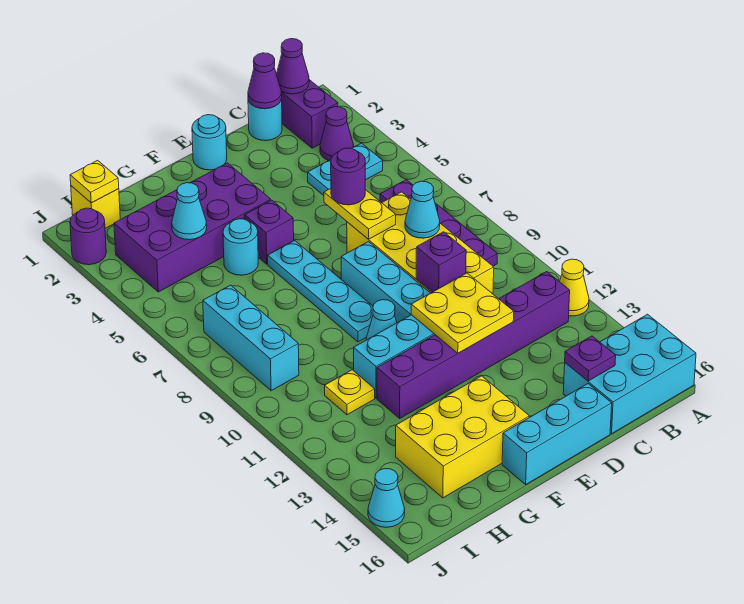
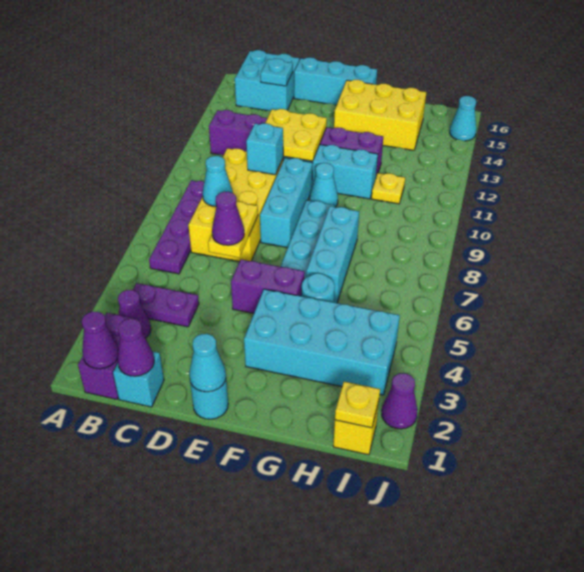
yellow 1x1 cone [560,259,589,316] -> none
cyan 2x3 brick [563,314,696,434] -> cyan 2x2 brick [235,50,299,111]
cyan 1x2 plate [308,143,383,195] -> purple 1x2 plate [133,283,199,327]
cyan 1x1 round brick [248,98,282,141] -> cyan 1x1 brick [113,351,164,407]
purple 1x1 plate [565,336,616,381] -> cyan 1x1 plate [261,59,293,86]
purple 1x1 round brick [331,148,365,205] -> purple 1x1 cone [212,192,244,245]
purple 1x1 brick [416,232,466,292] -> cyan 1x1 brick [246,123,284,175]
purple 2x4 brick [114,163,271,292] -> cyan 2x4 brick [244,289,400,395]
purple 1x1 brick [245,200,294,264] -> purple 1x2 brick [231,259,305,313]
cyan 1x1 cone [172,183,207,240] -> cyan 1x1 cone moved to [189,334,226,392]
cyan 1x3 brick [203,285,299,391] -> cyan 1x3 brick moved to [306,206,359,303]
purple 1x1 round brick [70,208,106,265] -> purple 1x1 cone [382,373,417,429]

